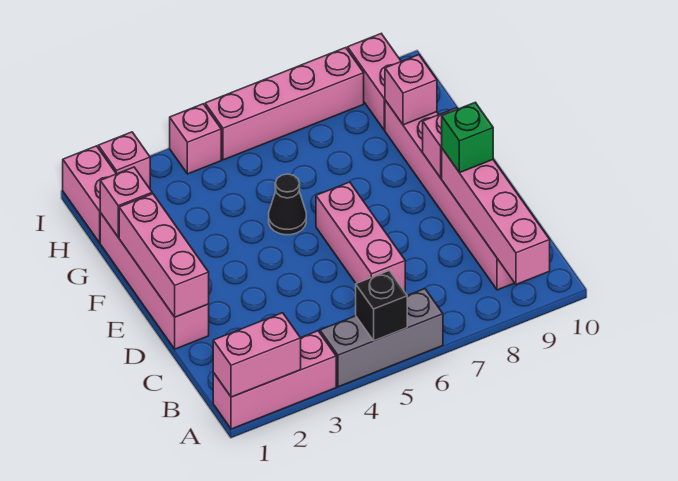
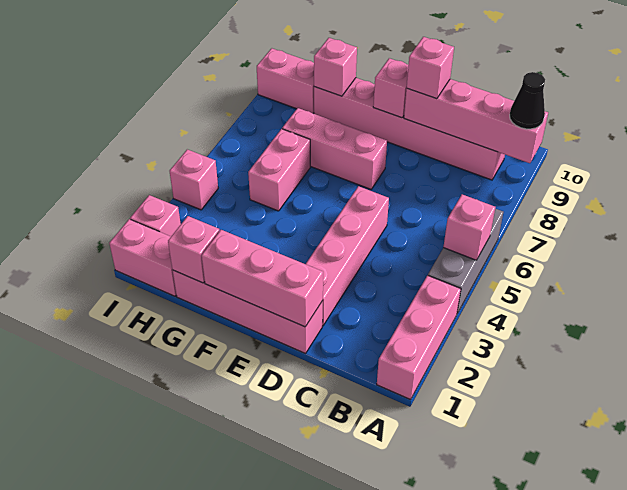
pink 1x2 brick [213,313,301,397] -> pink 1x2 brick moved to [248,129,310,211]
black 1x1 brick [356,271,407,341] -> pink 1x1 brick [443,194,495,260]
pink 1x3 brick [316,182,405,292] -> pink 1x3 brick moved to [282,108,387,189]
green 1x1 brick [442,102,493,173] -> pink 1x1 brick [407,37,454,99]
black 1x1 cone [269,174,306,235] -> black 1x1 cone moved to [510,72,545,129]
pink 1x4 brick [205,48,364,160] -> pink 1x4 brick moved to [306,186,389,326]

